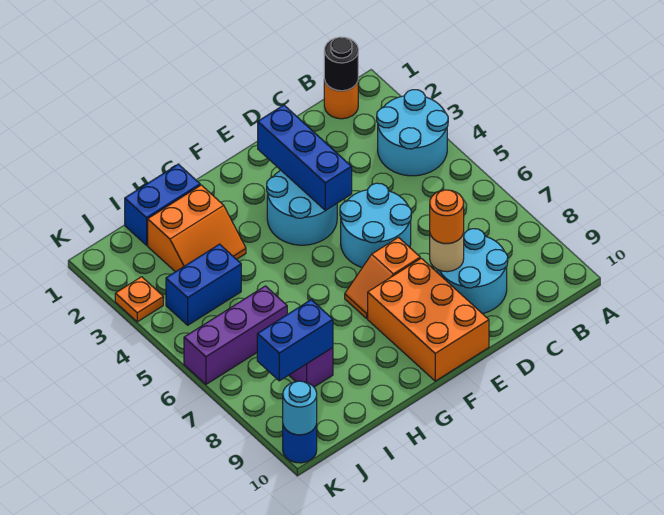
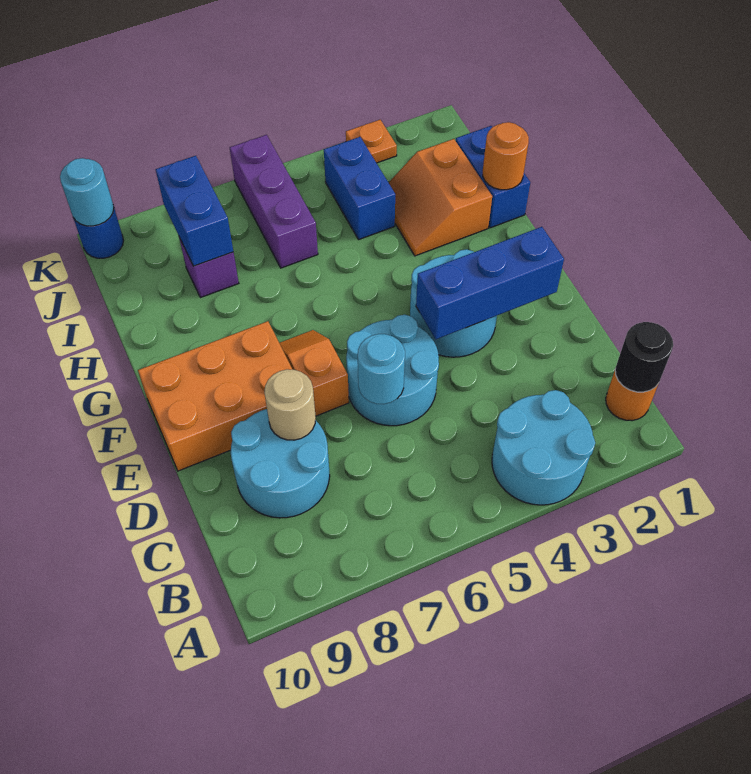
none -> cyan 1x1 round brick [358,334,405,404]
orange 1x1 round brick [430,190,464,244] -> orange 1x1 round brick moved to [483,122,529,190]

